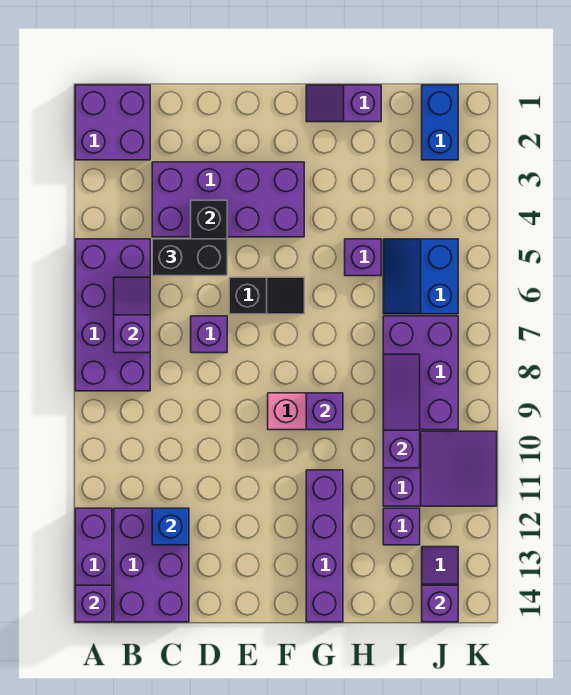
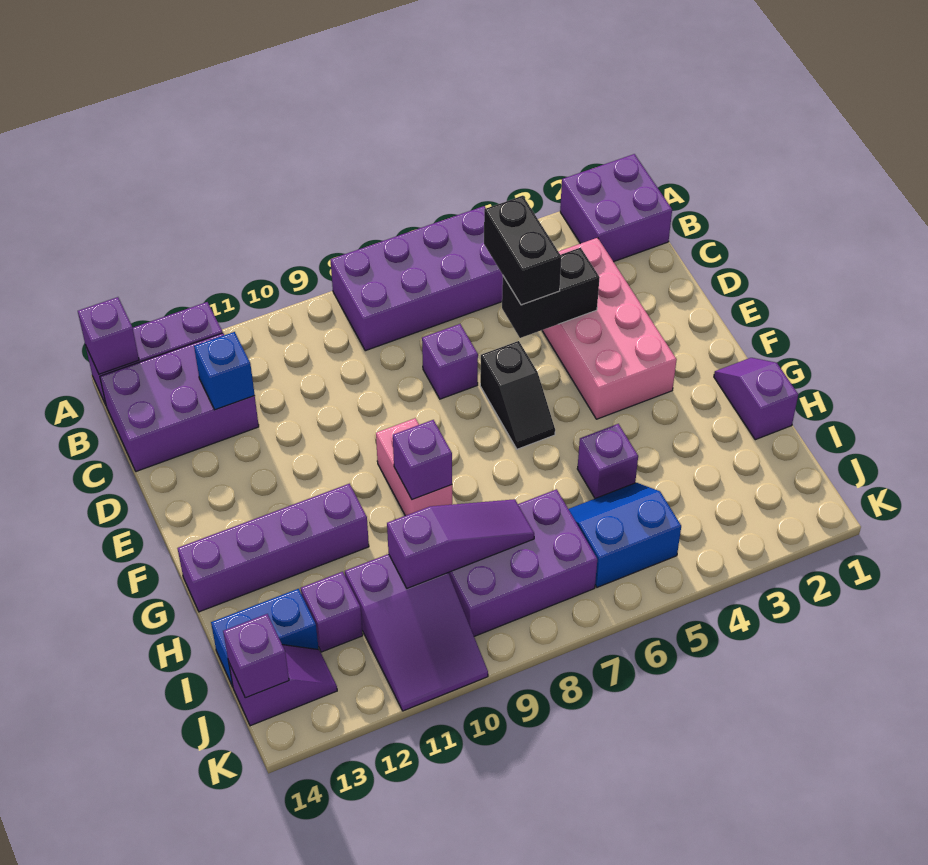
purple 1x2 slope [114,277,150,353] -> none
purple 2x4 brick [152,162,304,237] -> pink 2x4 brick [542,238,677,419]
blue 1x2 brick [422,85,458,160] -> blue 1x2 brick moved to [211,589,319,687]

